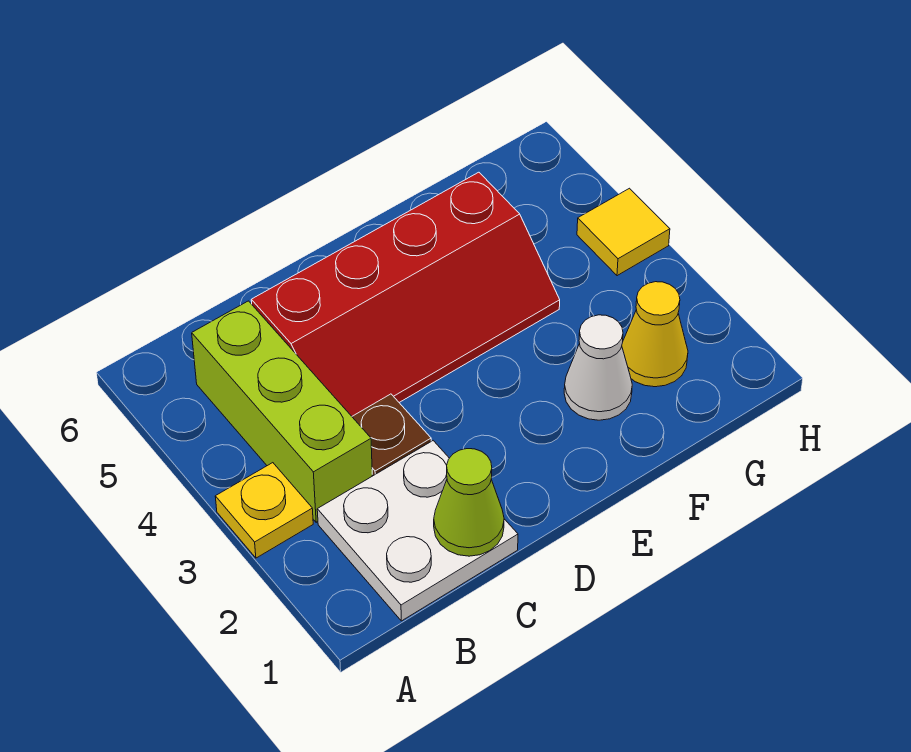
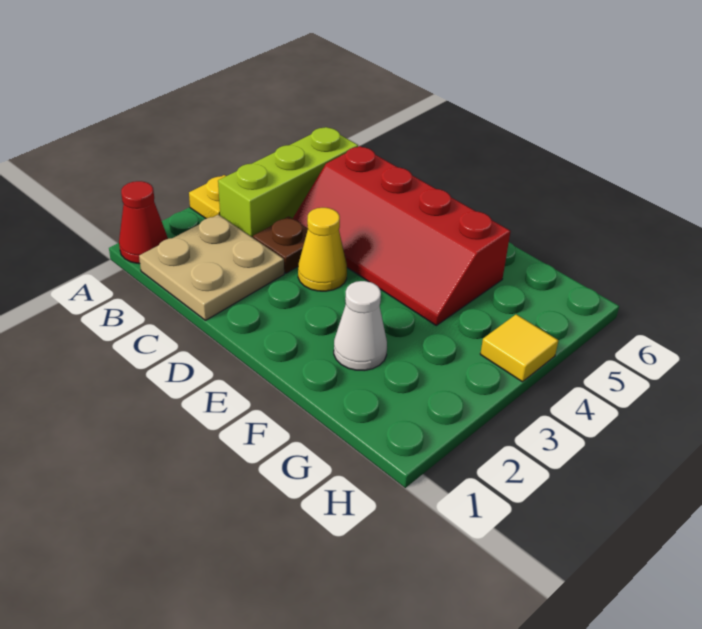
none -> red 1x1 cone [119,181,168,264]
white 2x2 plate [317,441,518,621] -> tan 2x2 plate [139,214,284,320]
lime 1x1 cone [434,449,504,556] -> none
yellow 1x1 cone [622,282,688,387] -> yellow 1x1 cone moved to [298,208,347,291]

